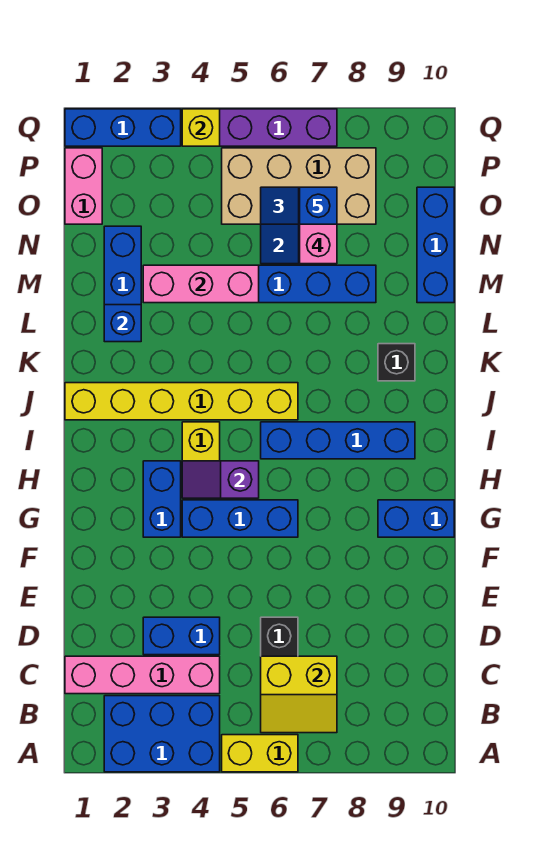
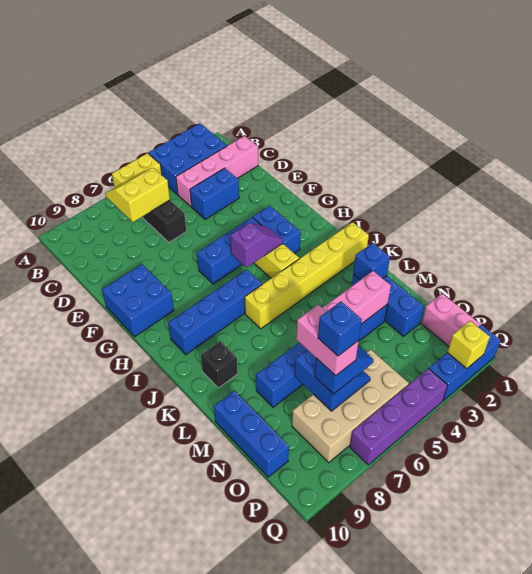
blue 1x2 brick [378,500,454,537] -> blue 2x2 brick [102,264,174,336]
yellow 1x1 brick [182,109,220,146] -> yellow 1x1 brick moved to [447,321,490,369]

